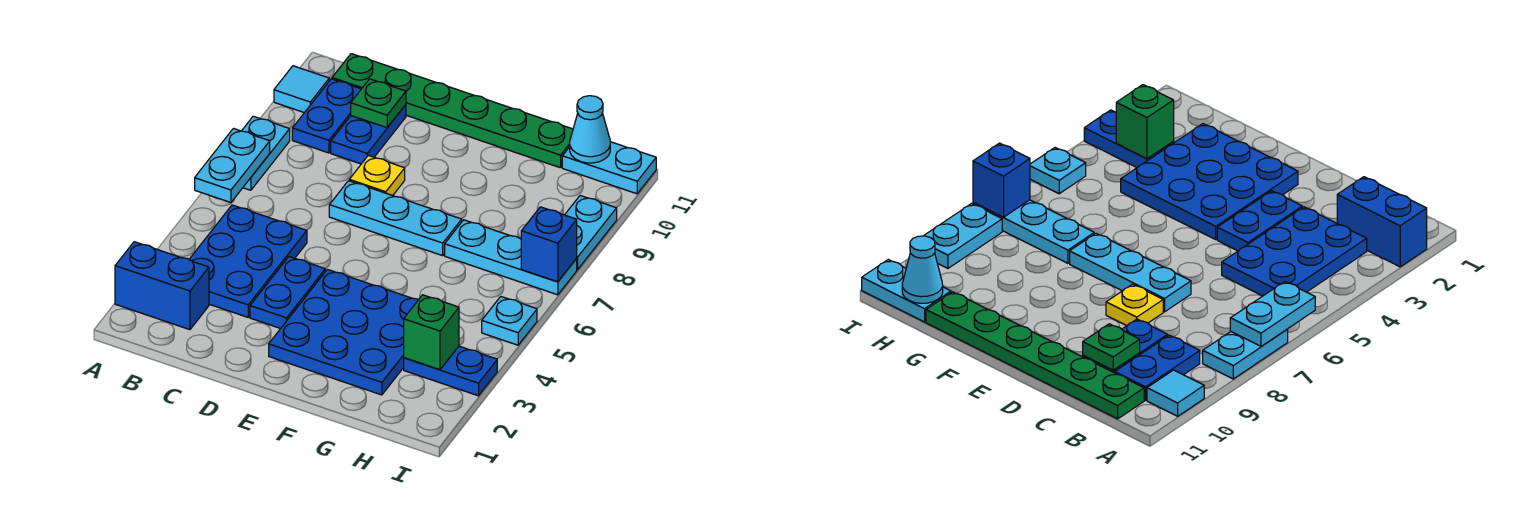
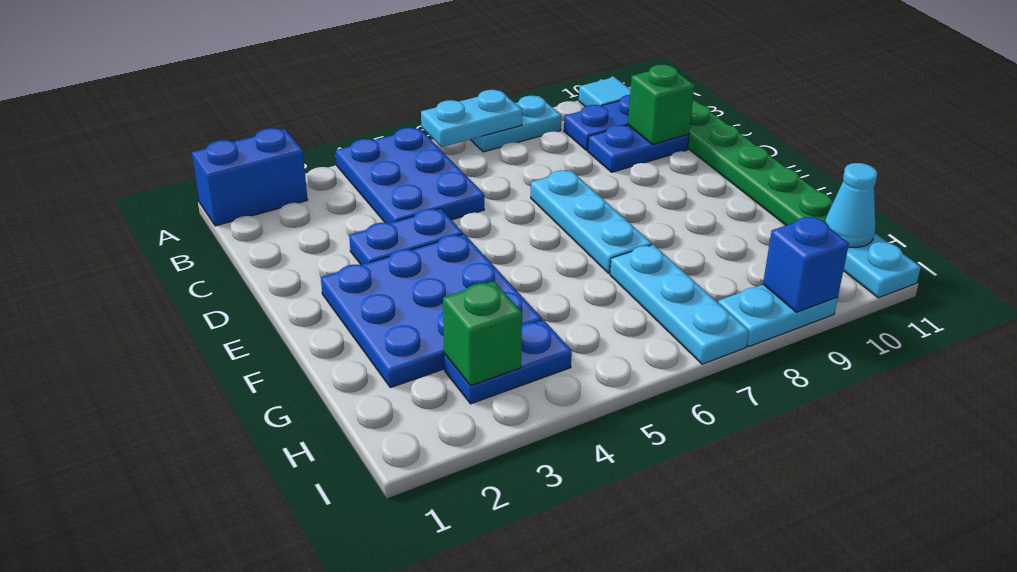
blue 1x2 brick [115,242,209,330] -> blue 1x2 brick turned to [192,128,307,226]
blue 2x3 plate [189,205,307,317] -> blue 2x3 plate turned to [336,128,484,223]
green 1x1 plate [351,79,406,128] -> green 1x1 brick [628,65,695,144]
yellow 1x1 plate [349,155,405,196] -> none
blue 1x2 plate [404,346,497,396] -> blue 1x2 plate turned to [444,320,572,404]
cyan 1x1 plate [482,297,537,345] -> none
blue 1x1 brick [521,207,577,282] -> blue 1x1 brick moved to [763,216,849,312]

